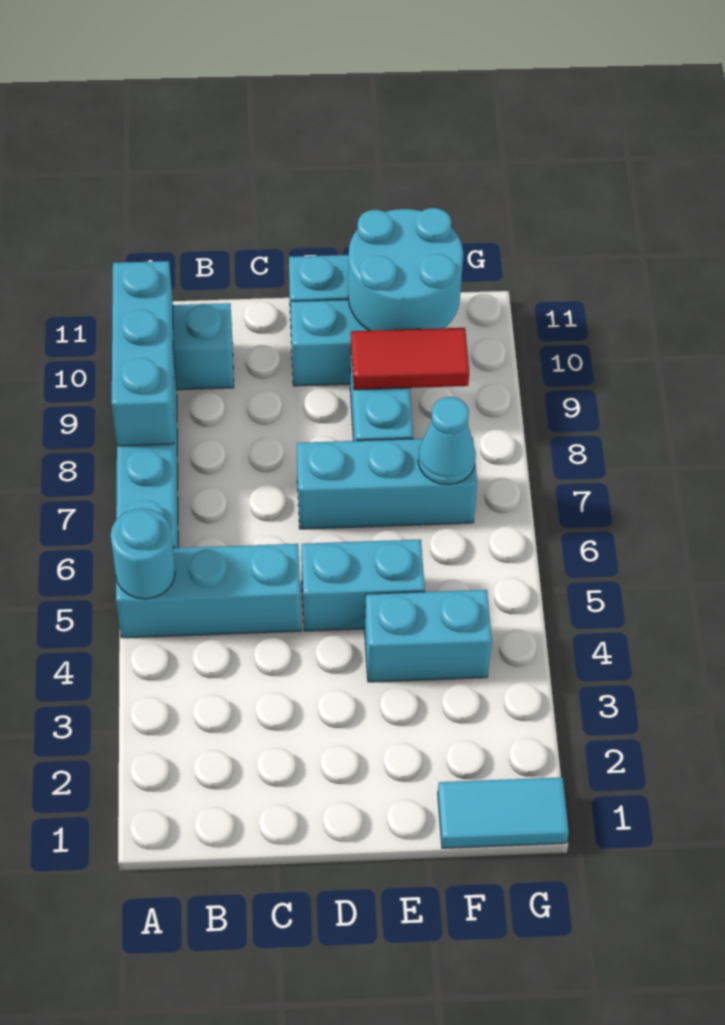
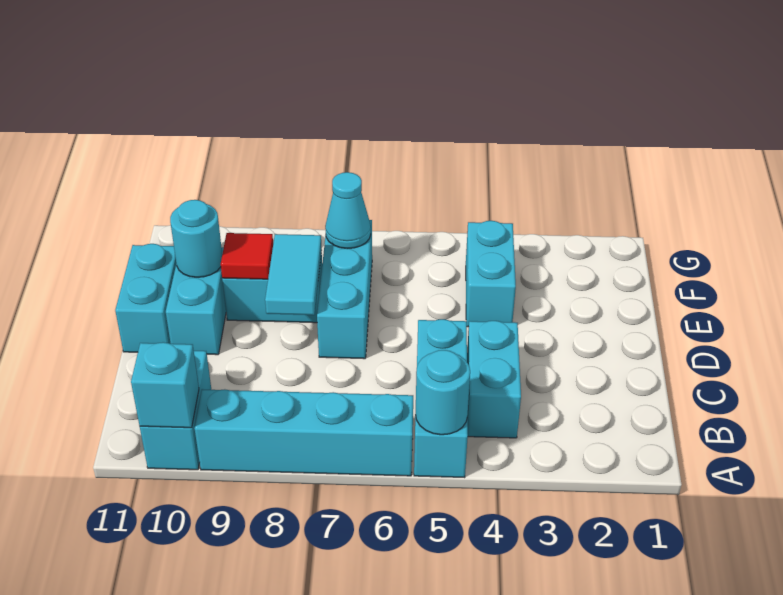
cyan 1x3 brick [112,261,174,446] -> cyan 1x1 brick [131,342,199,428]
cyan 1x2 brick [301,539,425,631] -> cyan 1x2 brick moved to [467,321,521,438]
red 1x2 tile [351,328,469,390] -> red 1x1 tile [221,233,273,279]
cyan 2x2 round brick [348,208,463,331] -> cyan 1x1 round brick [170,200,222,277]
cyan 1x2 tile [438,777,569,848] -> cyan 1x2 tile moved to [265,234,322,315]

